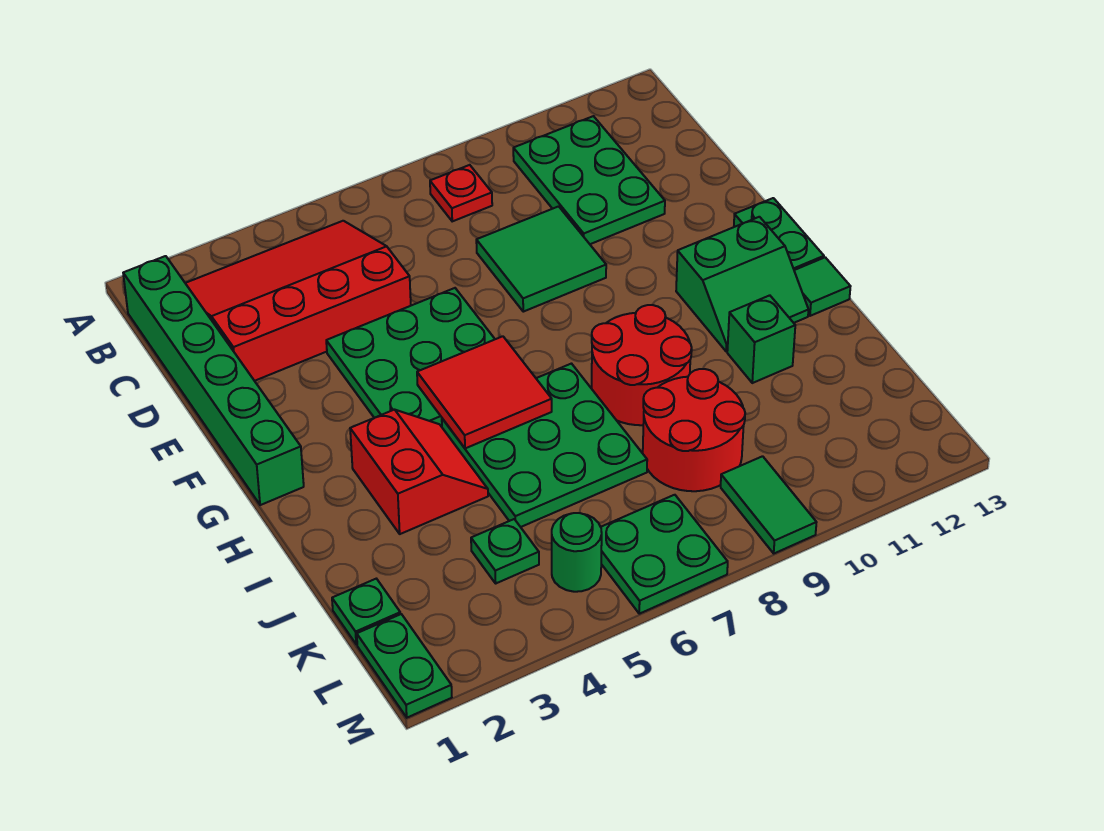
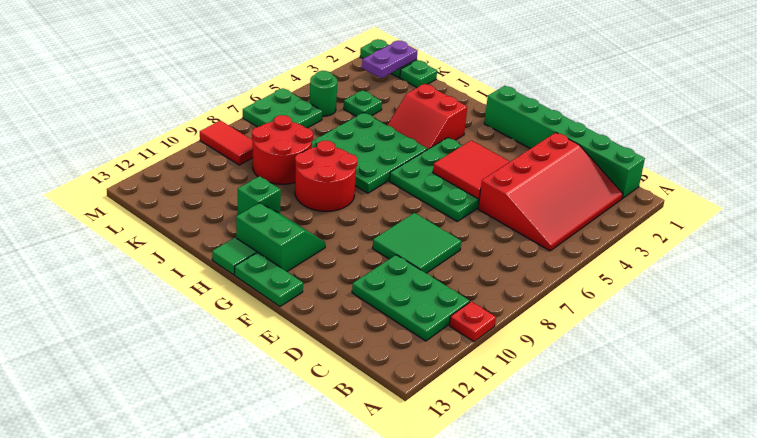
red 1x1 plate [430,165,492,221] -> red 1x1 plate moved to [449,302,496,342]
red 2x2 tile [417,336,552,448] -> red 2x2 tile moved to [433,140,510,199]
green 2x2 slope [676,217,808,352] -> green 2x2 slope turned to [236,203,325,272]
none -> purple 1x2 plate [362,41,417,78]
green 1x2 tile [721,456,817,553] -> red 1x2 tile [200,121,253,165]

